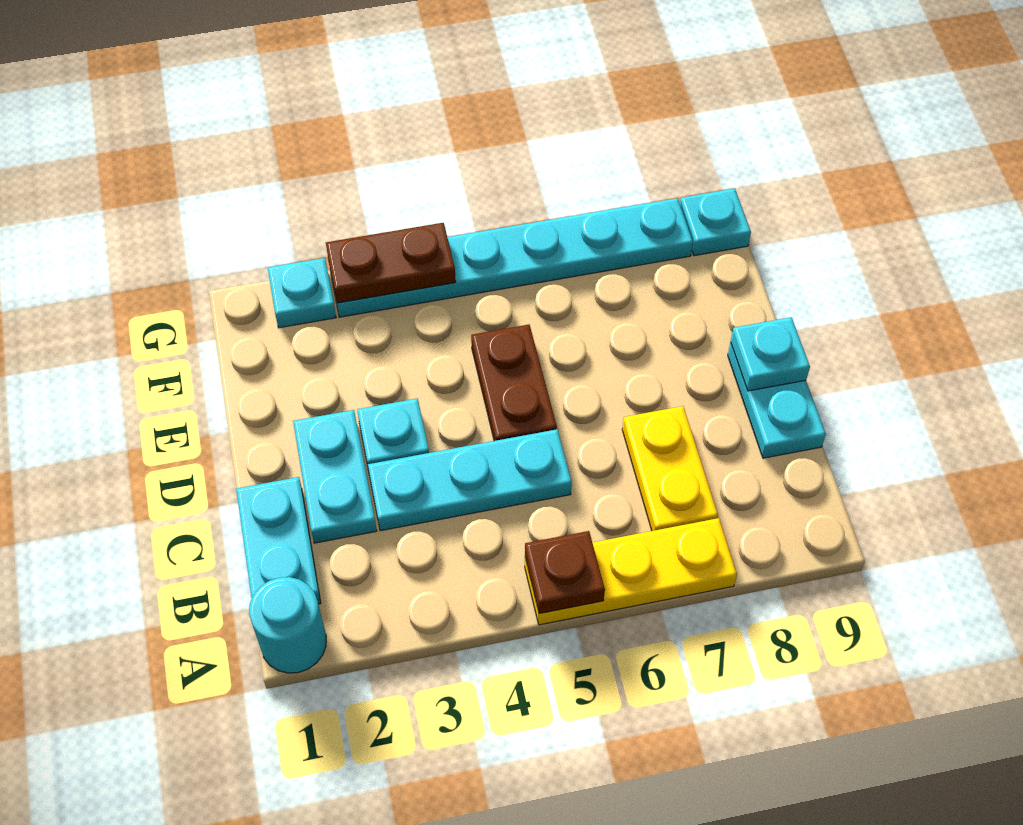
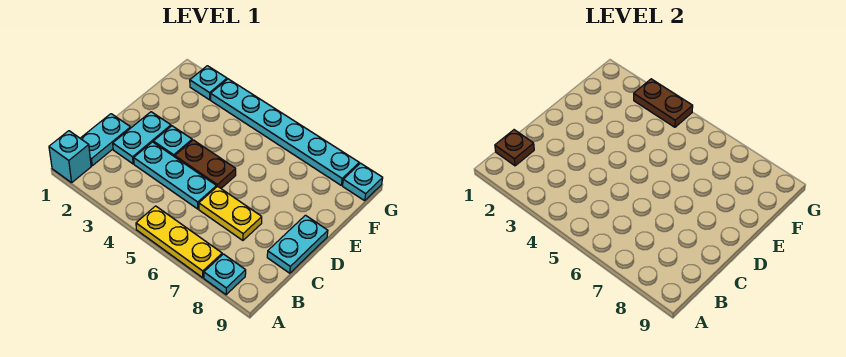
cyan 1x1 round brick [249,577,326,673] -> cyan 1x1 brick [49,131,91,183]
brown 1x1 plate [525,531,605,614] -> brown 1x1 plate moved to [495,130,534,166]
yellow 1x2 plate [622,406,718,531] -> yellow 1x2 plate turned to [199,186,262,240]
brown 1x2 plate [471,325,557,441] -> brown 1x2 plate turned to [175,140,236,188]
cyan 1x1 plate [731,317,810,391] -> cyan 1x1 plate moved to [204,254,246,295]

